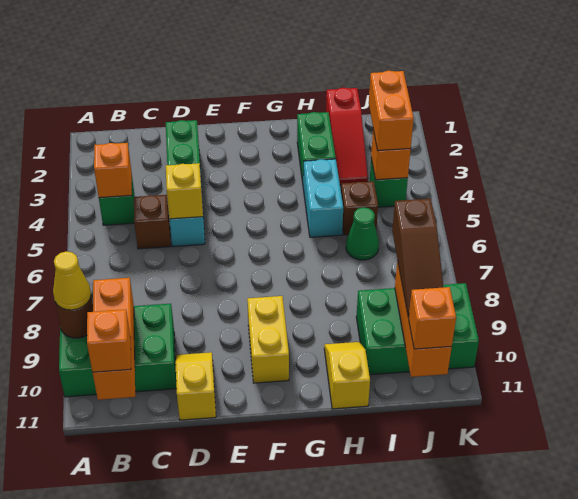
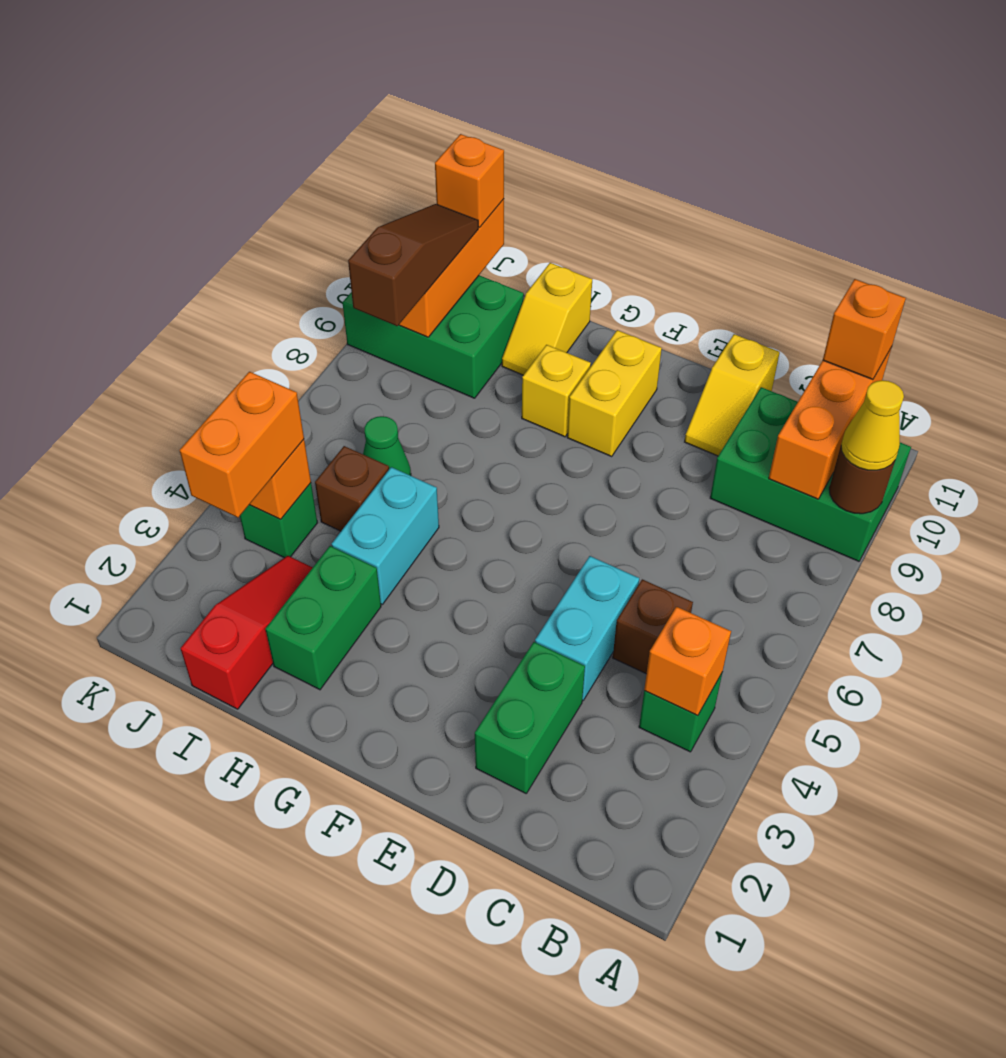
yellow 1x1 brick [166,163,203,219] -> yellow 1x1 brick moved to [522,345,591,437]

